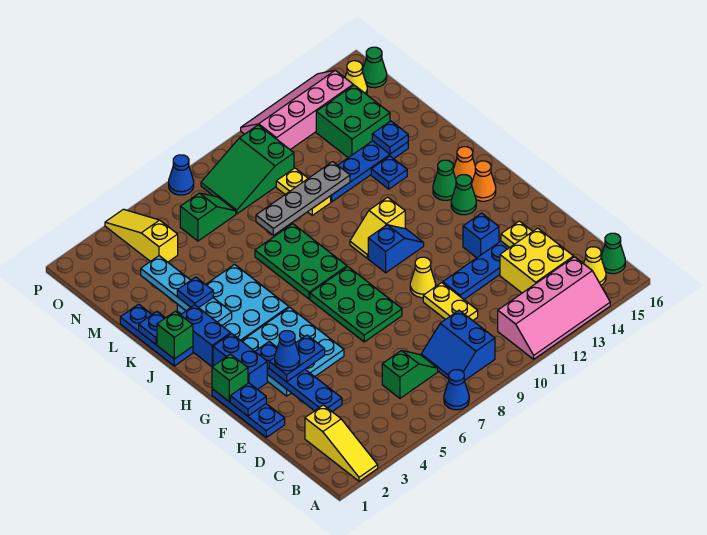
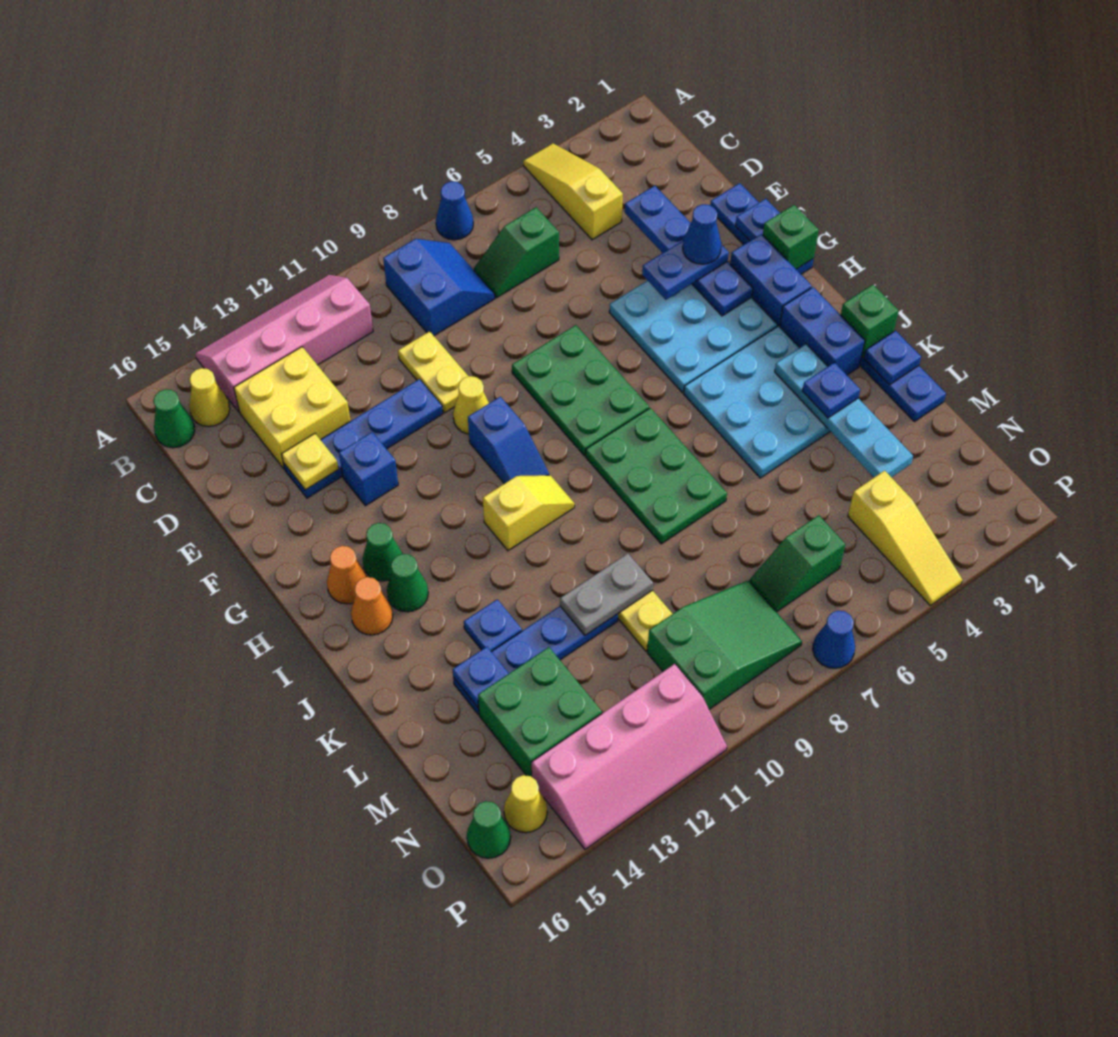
yellow 1x3 slope [305,405,378,481] -> yellow 1x3 slope moved to [523,144,623,240]
blue 1x2 slope [368,225,424,273] -> blue 1x2 slope turned to [468,397,549,484]
grey 1x4 plate [256,162,350,235] -> grey 1x2 plate [560,553,653,635]

